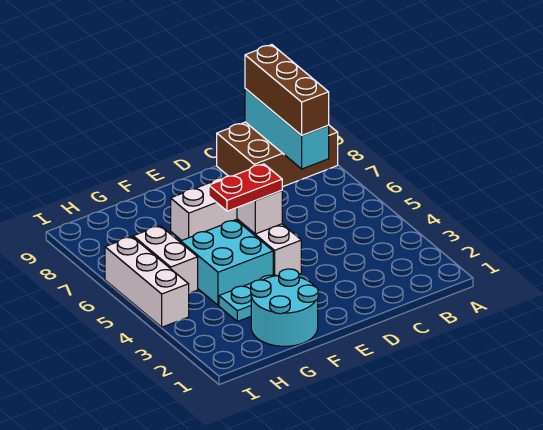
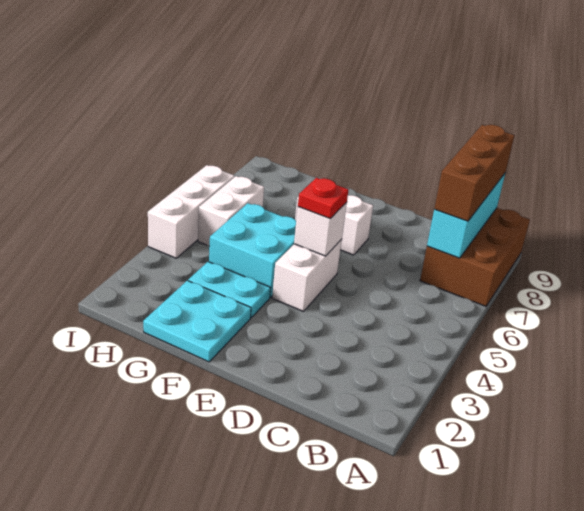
brown 2x3 brick [217,122,338,187] -> brown 2x3 brick turned to [420,208,530,306]
red 1x2 plate [209,164,282,211] -> red 1x1 plate [298,178,348,219]
cyan 2x2 round brick [251,269,318,346] -> cyan 2x2 plate [143,281,251,362]

